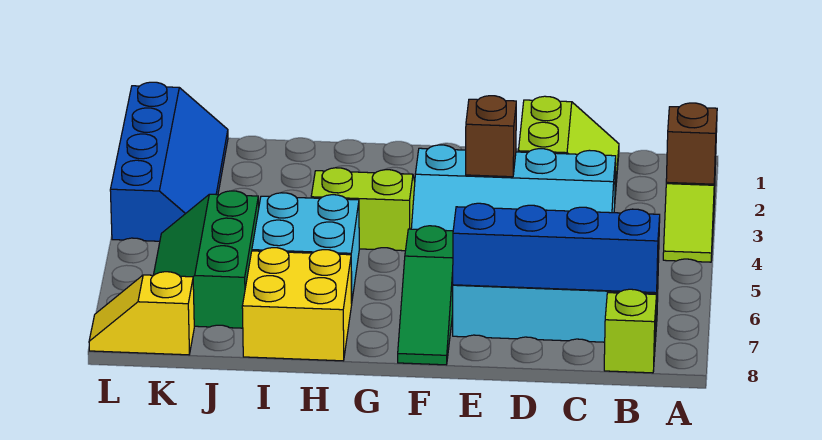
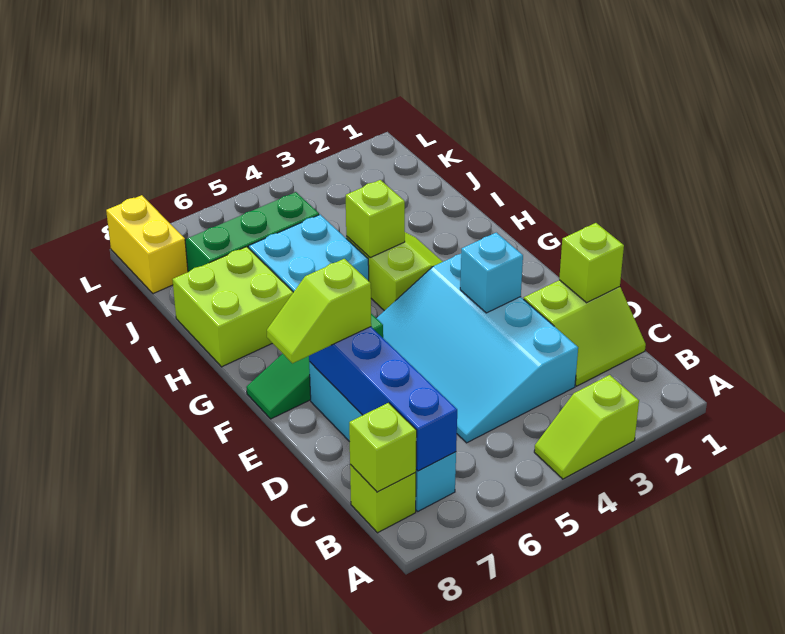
brown 1x1 brick [666,103,717,184] -> none
none -> lime 1x1 brick [349,403,417,492]
none -> lime 1x1 brick [559,223,624,303]
brown 1x1 brick [466,96,516,177] -> cyan 1x1 brick [460,233,523,313]
none -> lime 1x2 slope [267,259,371,363]
none -> lime 1x1 brick [346,180,405,257]
yellow 2x2 brick [242,248,352,361] -> lime 2x2 brick [172,247,293,367]
blue 2x4 slope [110,82,228,241] -> none
yellow 1x2 slope [89,272,194,355] -> yellow 1x2 brick [106,195,188,294]

